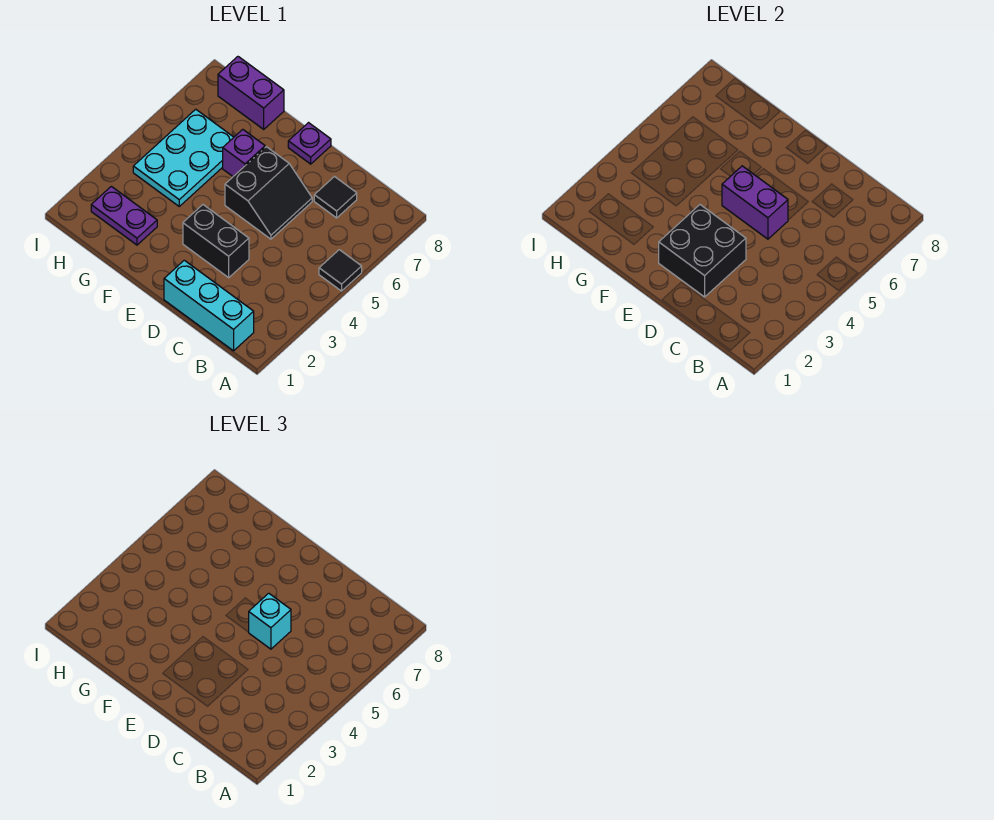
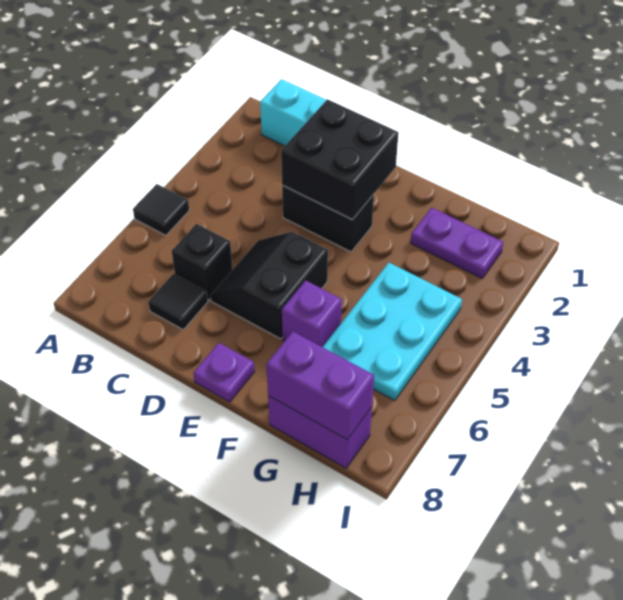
none -> black 1x1 brick [172,224,233,300]
purple 1x2 brick [722,166,788,239] -> purple 1x2 brick moved to [266,332,374,440]
cyan 1x1 brick [249,593,291,649] -> none

